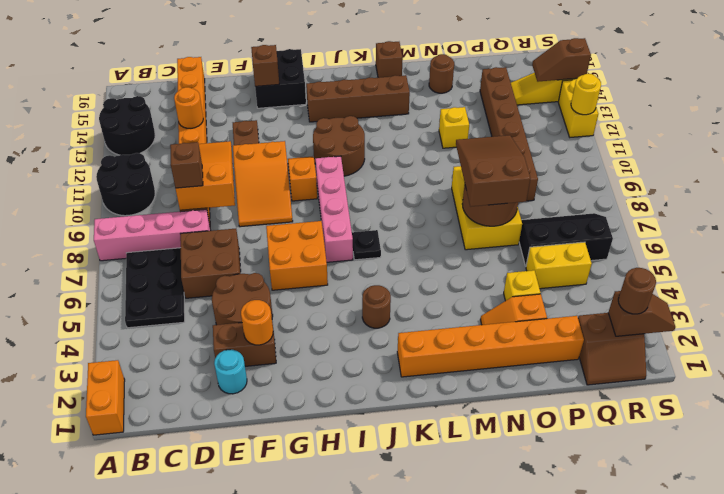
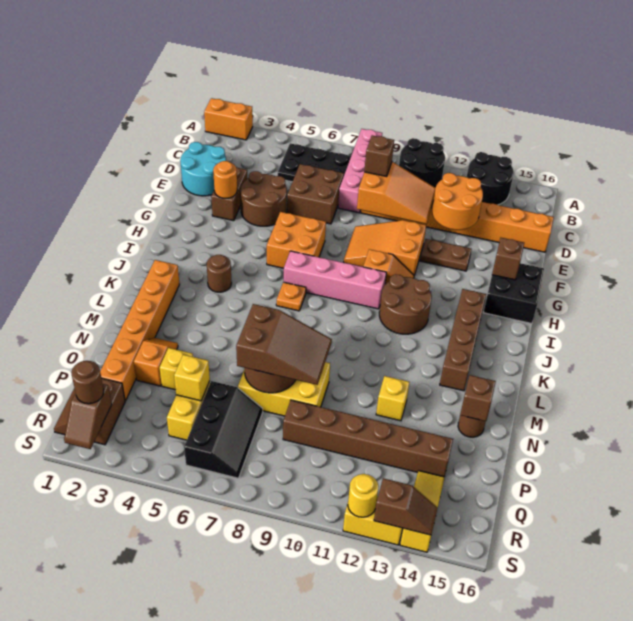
orange 1x1 round brick [174,87,203,128] -> orange 2x2 round brick [432,173,483,230]
cyan 1x1 round brick [214,350,247,394] -> cyan 2x2 round brick [180,142,226,196]
black 1x1 plate [352,230,381,260] -> orange 1x1 plate [276,282,306,311]
brown 1x1 brick [376,41,403,78] -> brown 1x1 brick moved to [460,375,496,421]
none -> yellow 1x1 brick [174,355,210,401]
brown 1x2 slope [532,38,591,82] -> brown 1x2 slope turned to [374,478,438,535]

